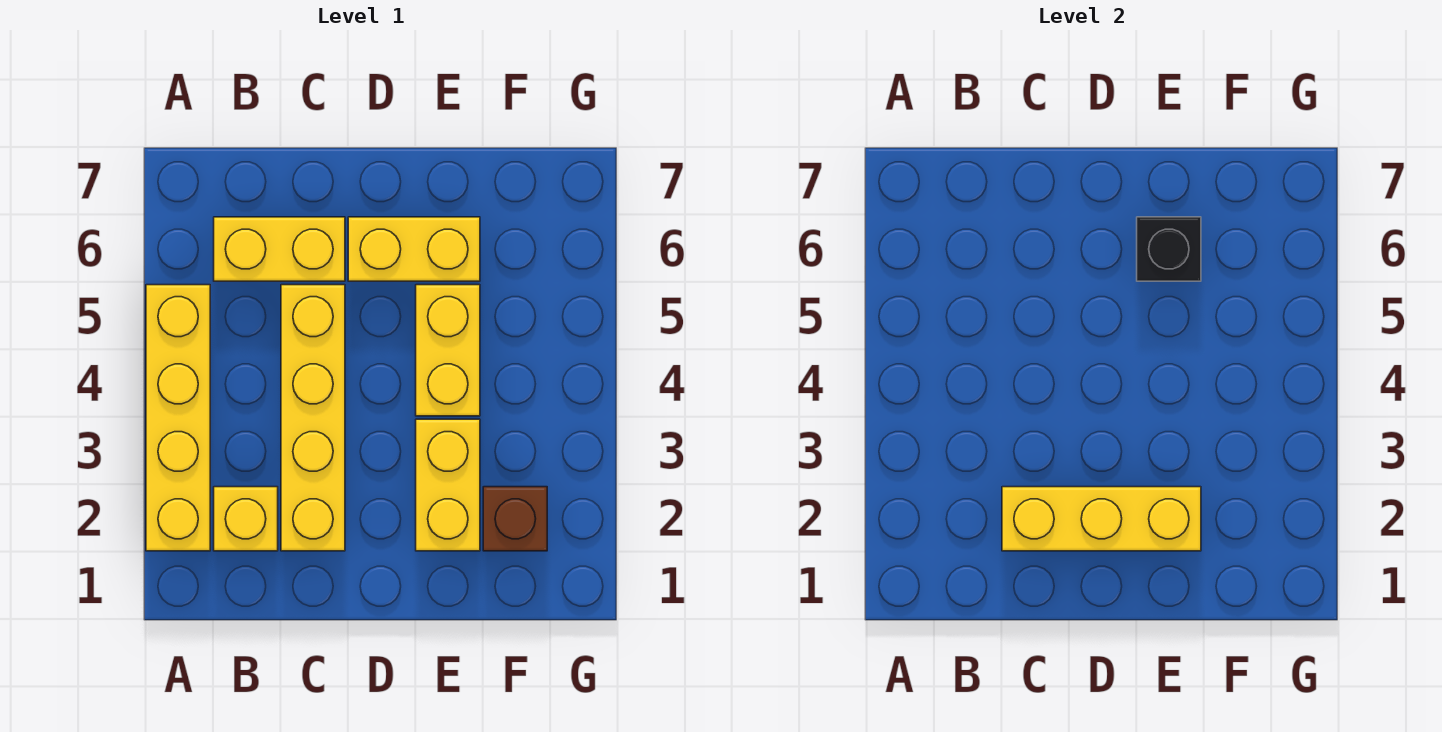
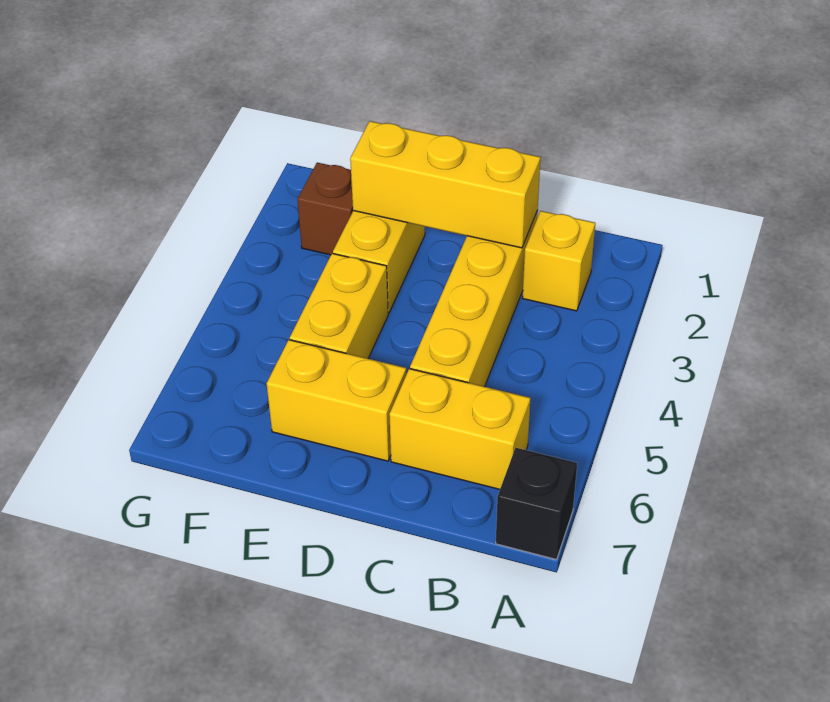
yellow 1x4 brick [146,285,210,551] -> none
black 1x1 brick [1137,217,1201,281] -> black 1x1 brick moved to [496,448,577,559]

